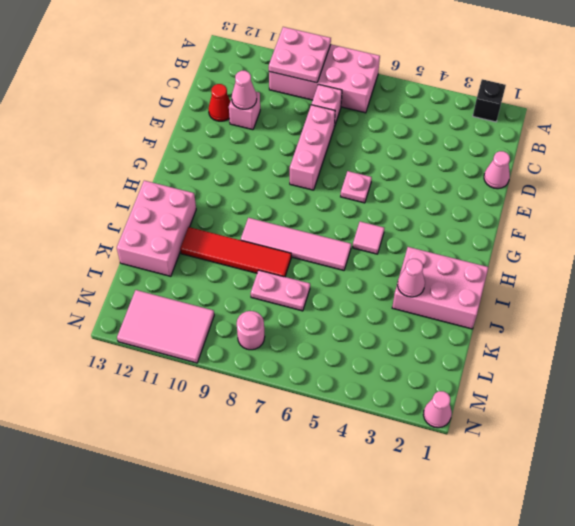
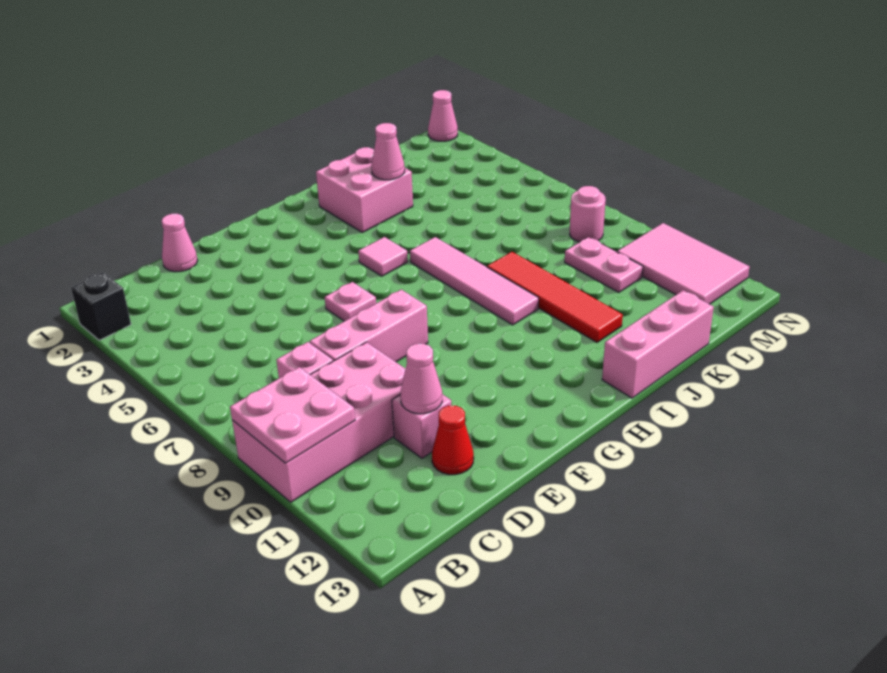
pink 2x4 brick [269,44,380,113] -> pink 2x4 brick turned to [232,342,405,502]
pink 2x3 brick [392,247,488,329] -> pink 2x2 brick [316,147,413,232]
pink 2x3 brick [117,181,196,276] -> pink 1x3 brick [602,290,714,398]
pink 1x2 plate [251,270,310,311] -> pink 1x2 plate moved to [565,237,643,293]

